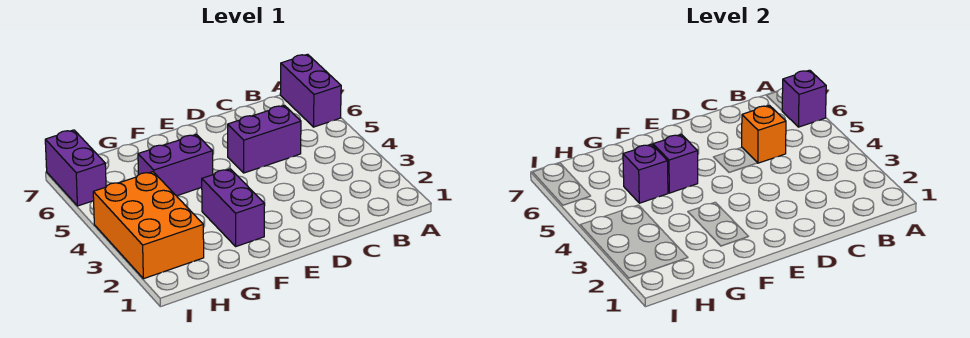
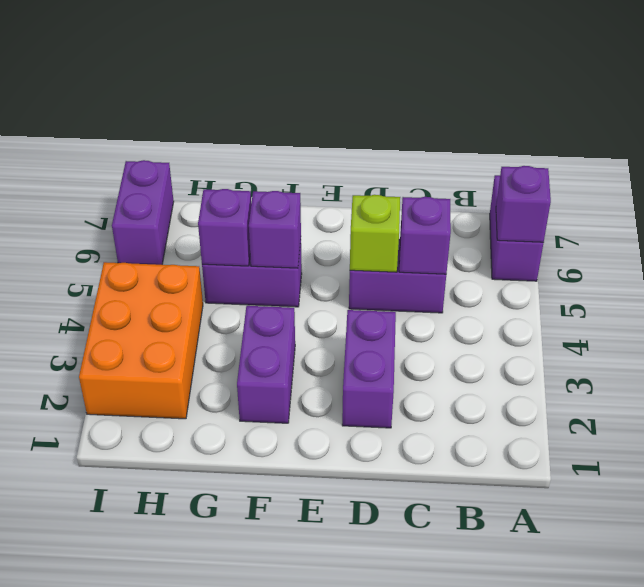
orange 1x1 brick [742,105,786,163] -> purple 1x1 brick [399,197,451,274]
none -> purple 1x2 brick [342,310,396,428]
none -> lime 1x1 brick [350,195,400,272]

